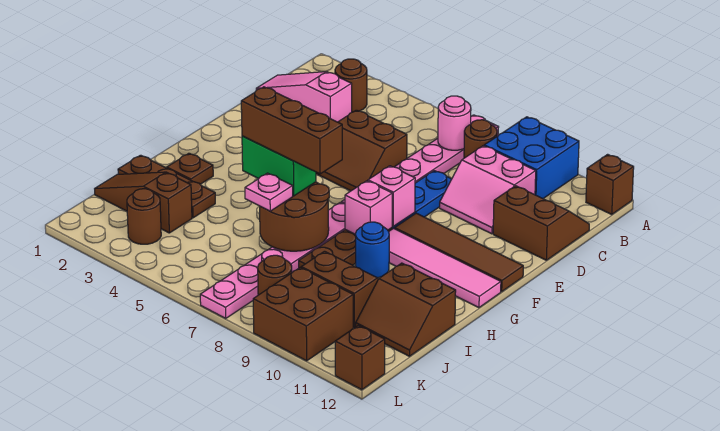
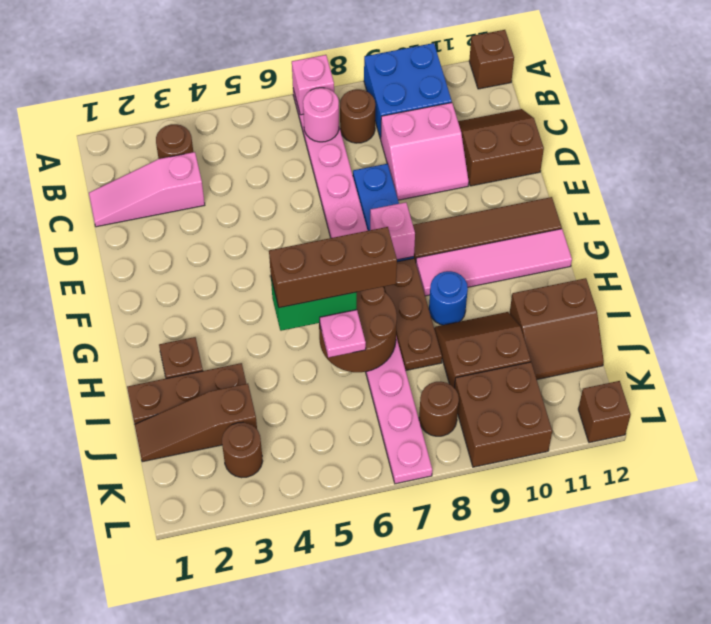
brown 2x2 slope [316,110,407,191] -> none
pink 1x1 brick [345,181,393,235] -> pink 1x1 brick moved to [292,55,334,115]

